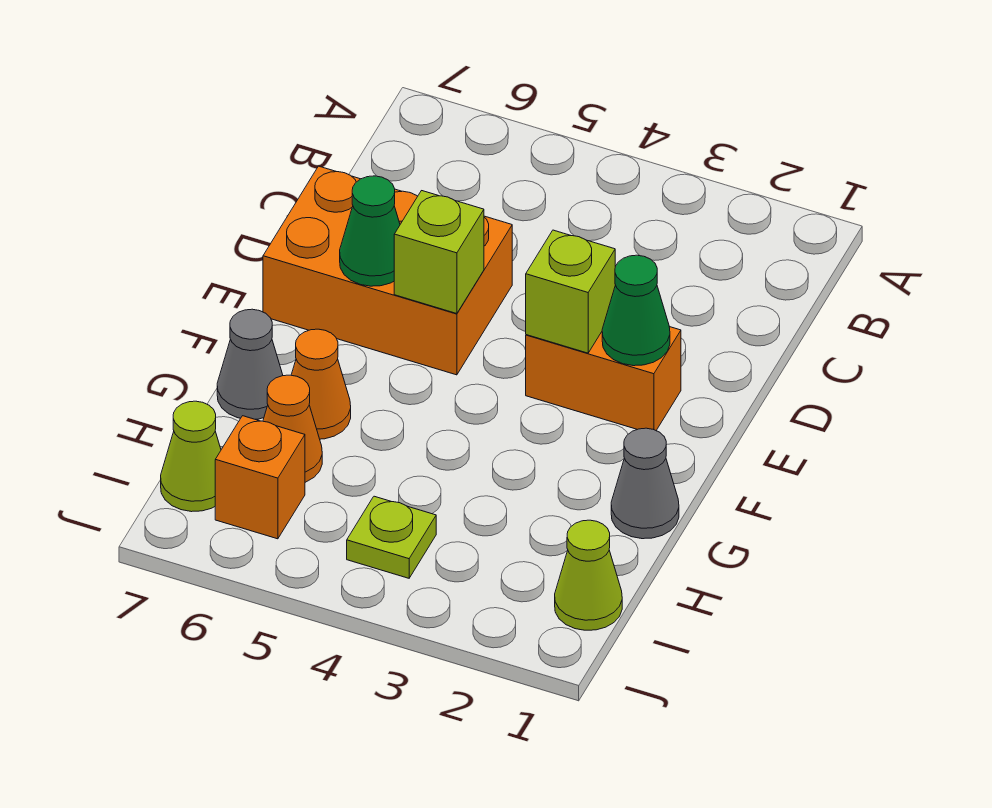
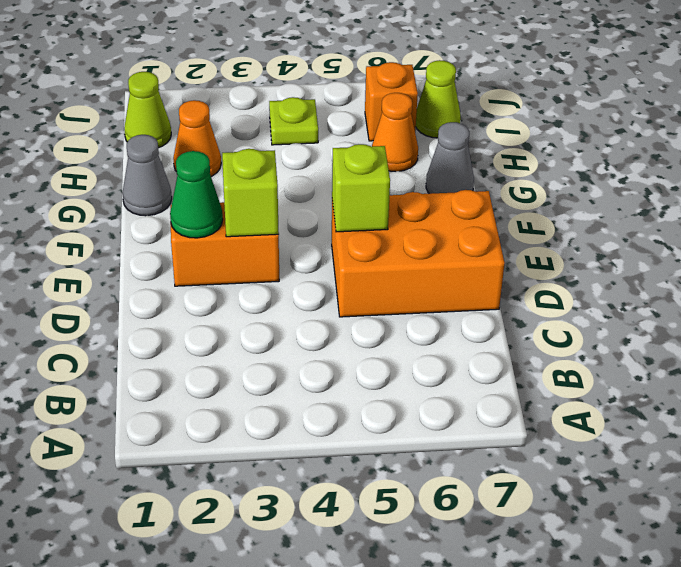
green 1x1 cone [340,176,400,286] -> none
orange 1x1 cone [291,329,351,439] -> orange 1x1 cone moved to [173,100,221,177]

